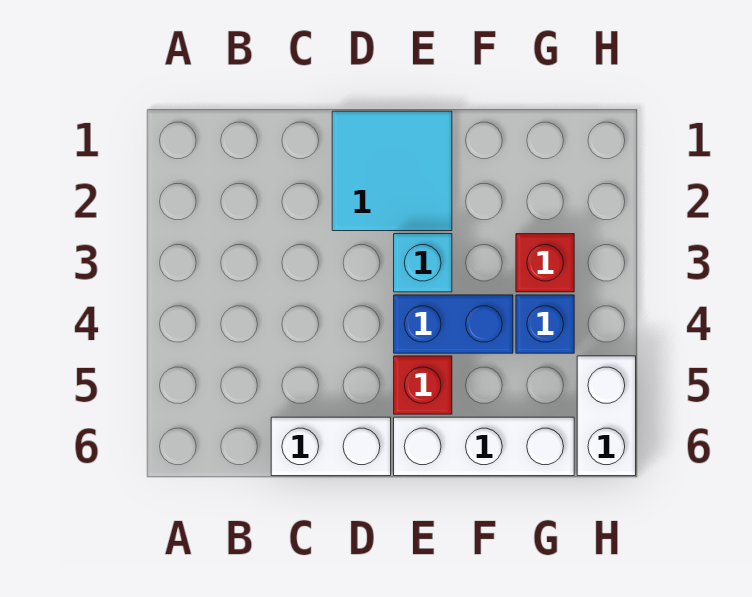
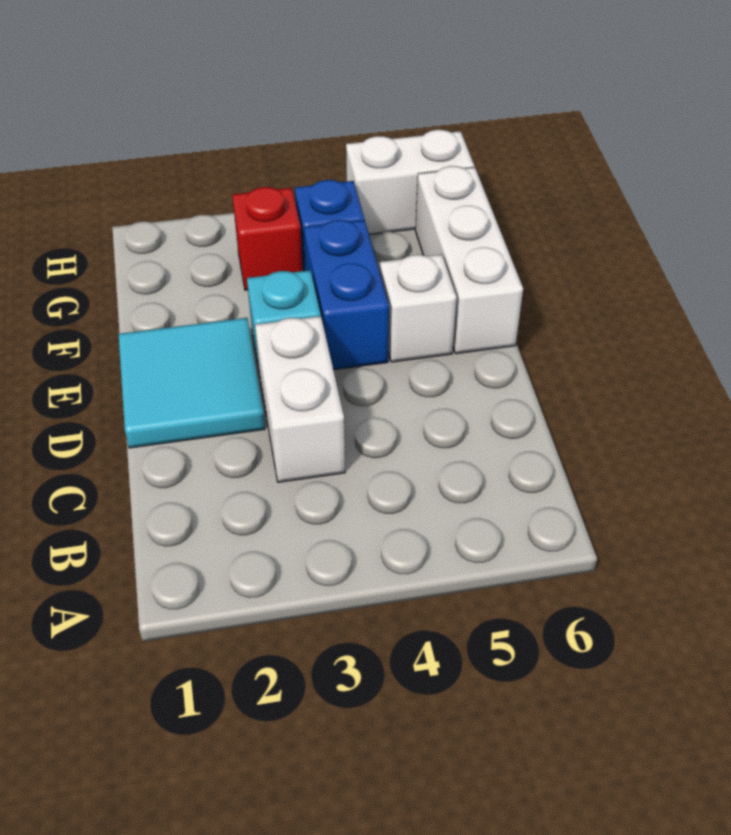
white 1x2 brick [271,417,391,476] -> white 1x2 brick moved to [255,316,345,482]
red 1x1 brick [394,356,452,414] -> white 1x1 brick [380,254,457,362]

